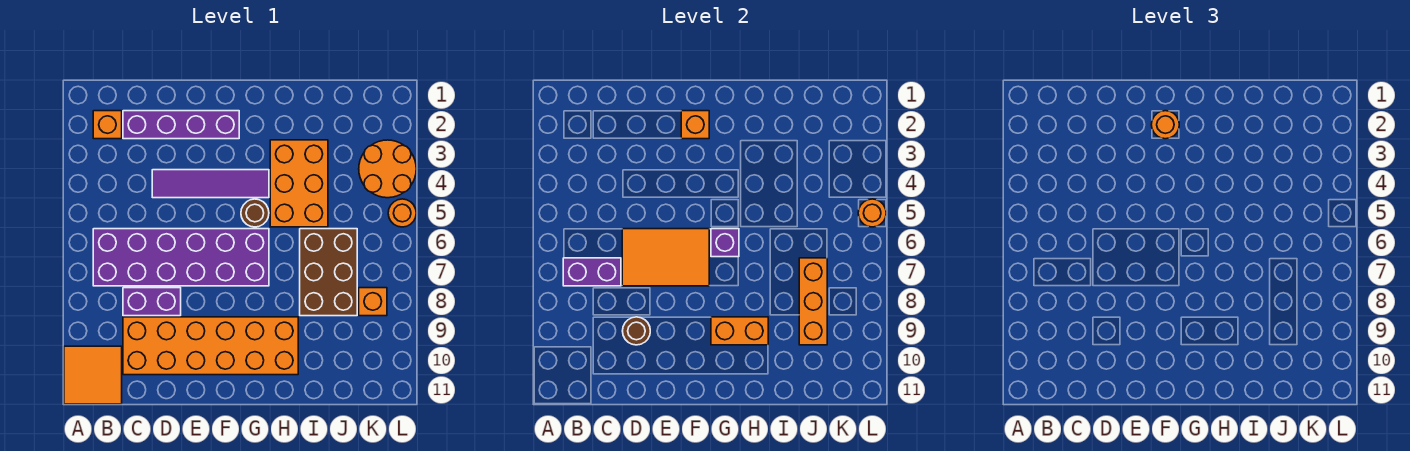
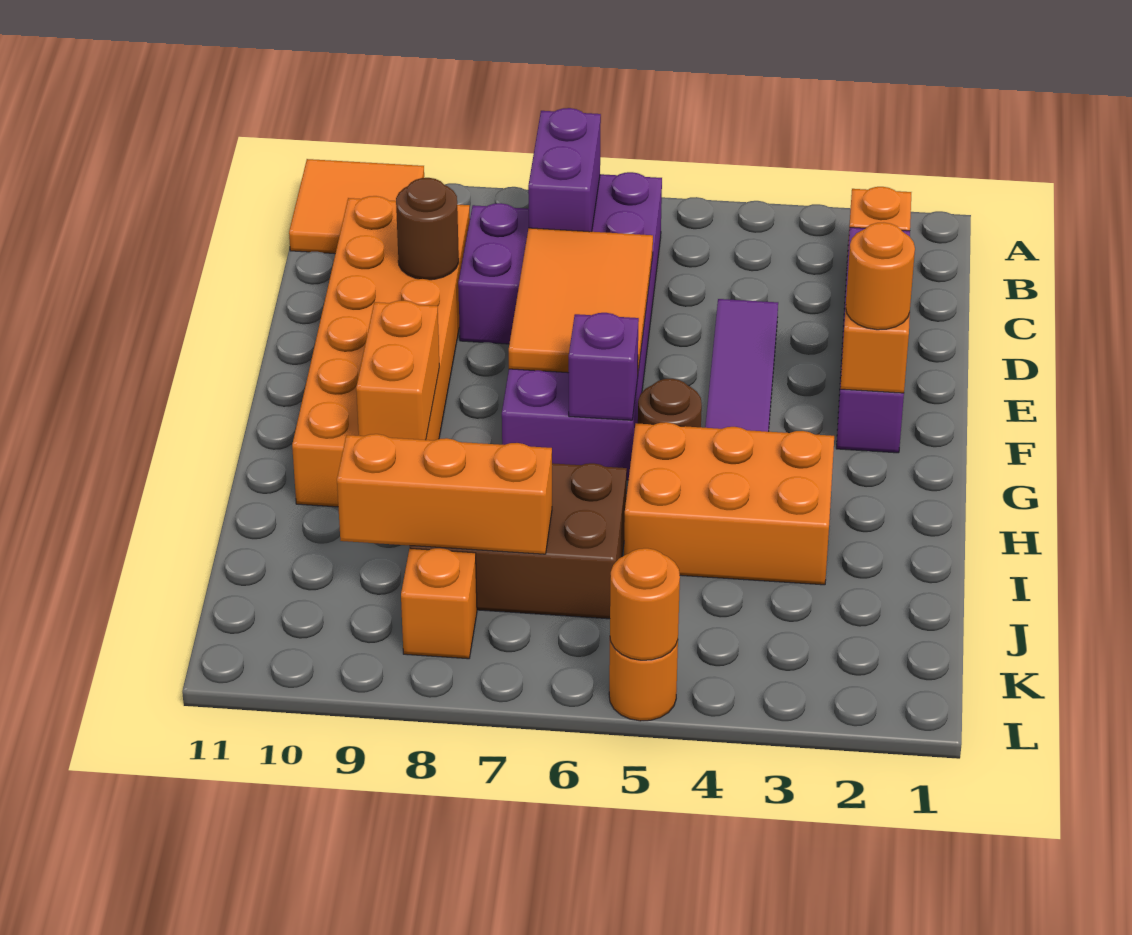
orange 2x2 round brick [359,140,416,198] -> none

